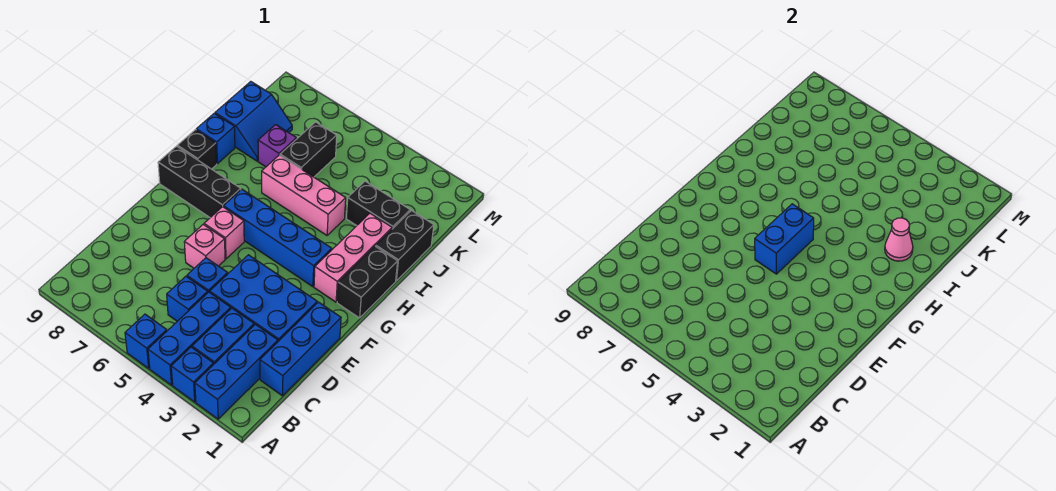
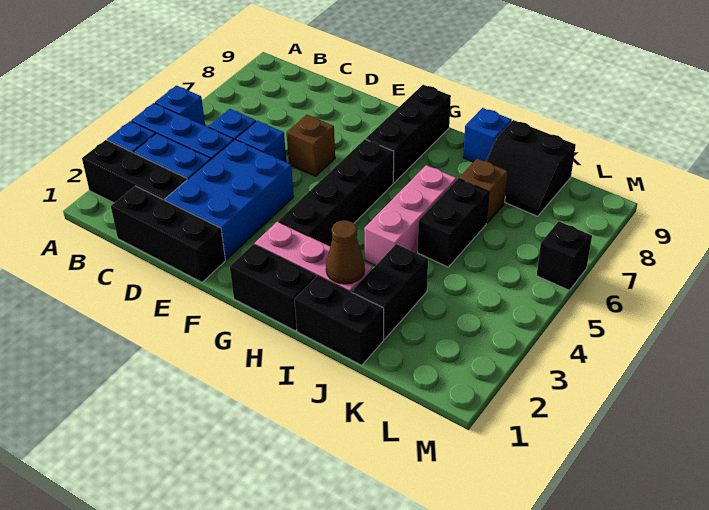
blue 1x3 brick [195,324,278,419] -> black 1x3 brick [82,140,187,203]
blue 1x3 brick [260,302,341,396] -> black 1x3 brick [111,186,225,282]
pink 1x1 brick [184,224,225,268] -> brown 1x1 brick [287,115,335,176]
blue 1x2 brick [755,204,814,274] -> none
pink 1x1 brick [204,207,244,259] -> none
blue 1x4 brick [224,189,332,287] -> black 1x4 brick [279,139,394,246]
black 1x1 brick [177,130,217,169] -> black 1x1 brick moved to [537,221,592,290]
pink 1x1 cone [885,218,913,261] -> brown 1x1 cone [326,220,365,284]
black 1x2 brick [280,122,337,177] -> black 1x2 brick turned to [418,179,489,267]
purple 1x1 brick [258,125,296,167] -> brown 1x1 brick [459,158,508,223]
blue 2x2 slope [215,82,292,161] -> black 2x2 slope [486,120,576,216]

